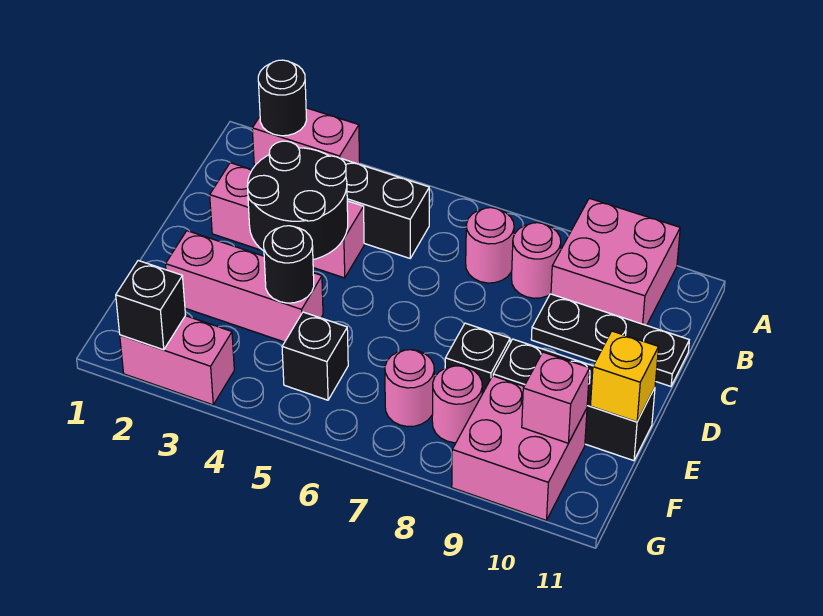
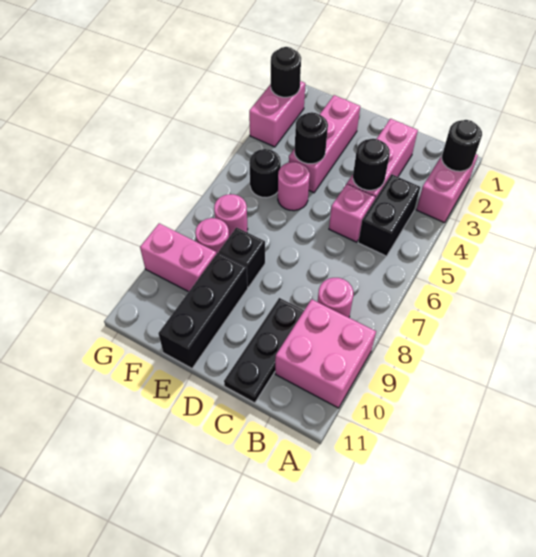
pink 1x1 round brick [466,208,514,283] -> pink 1x1 round brick moved to [278,162,310,211]
black 2x2 round brick [247,141,348,260] -> black 1x1 round brick [353,139,390,190]
yellow 1x1 brick [590,331,658,422] -> none
black 1x1 brick [282,312,348,400] -> black 1x1 round brick [249,149,281,198]
pink 2x2 brick [452,376,587,520] -> pink 1x2 brick [140,223,217,292]
pink 1x1 brick [522,352,590,443] -> pink 1x1 brick moved to [329,184,375,242]
black 1x1 brick [116,261,186,350] -> black 1x1 round brick [271,47,301,97]

